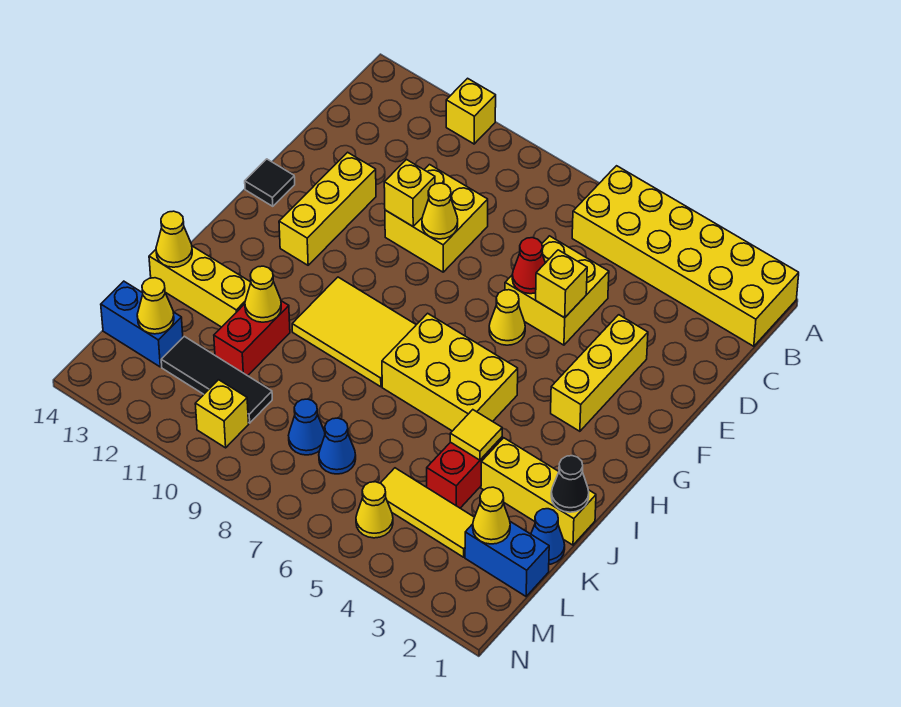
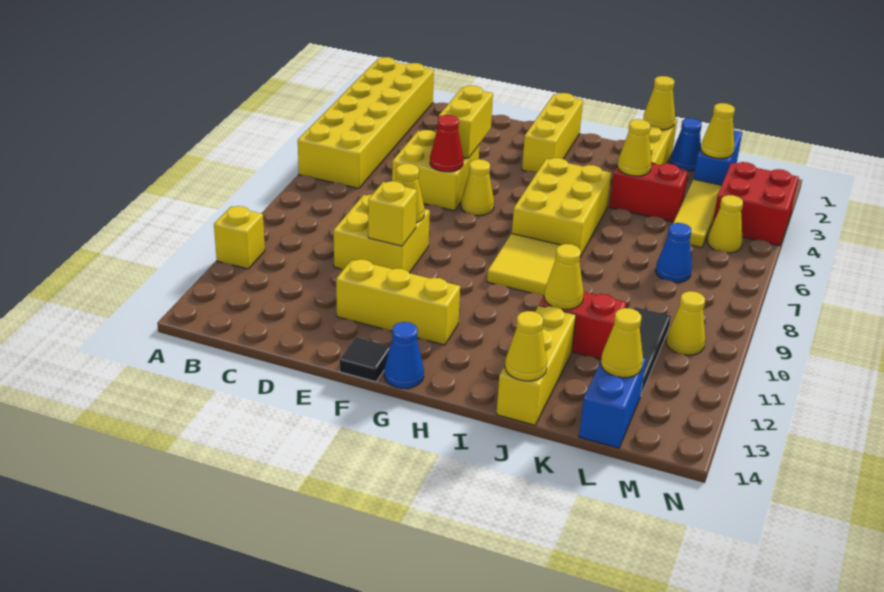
yellow 1x3 brick [551,315,648,431] -> yellow 1x3 brick turned to [522,93,583,172]
yellow 1x1 brick [536,250,587,318] -> yellow 1x2 brick [439,86,493,158]
yellow 2x3 tile [292,277,416,387] -> yellow 2x2 tile [487,234,560,296]
black 1x1 cone [551,456,589,512] -> yellow 1x1 cone [643,76,675,130]
yellow 1x1 tile [450,410,502,460] -> yellow 1x1 cone [618,119,652,176]
blue 1x1 cone [289,399,325,455] -> blue 1x1 cone moved to [384,322,424,388]
none -> red 2x2 brick [712,162,799,246]
yellow 1x1 brick [195,380,249,448] -> yellow 1x1 cone [666,291,705,355]

